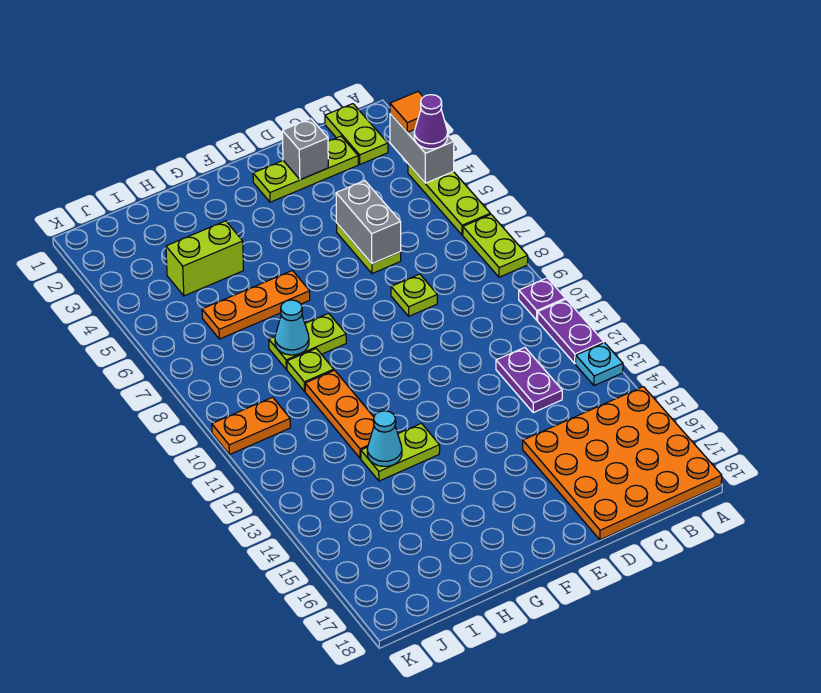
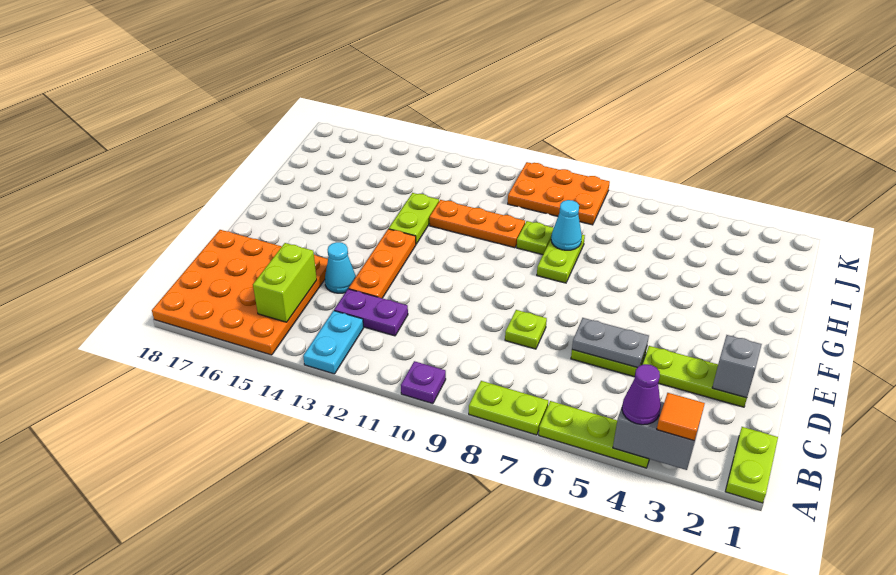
purple 1x2 plate [537,299,604,363] -> none
cyan 1x1 plate [576,343,623,386] -> cyan 1x2 plate [303,311,364,374]
lime 1x2 plate [325,104,388,164] -> lime 1x2 plate turned to [725,427,778,503]
lime 1x3 plate [253,136,358,202] -> lime 1x3 plate turned to [642,346,747,407]
grey 1x2 brick [336,181,401,264] -> grey 1x2 plate [572,318,649,368]
orange 1x3 plate [202,270,310,339] -> orange 1x3 plate moved to [349,229,416,298]
lime 1x2 brick [166,221,244,296] -> lime 1x2 brick moved to [253,243,317,322]
cyan 1x1 cone [367,411,402,466] -> cyan 1x1 cone moved to [325,242,356,293]
orange 1x2 plate [212,397,290,455] -> orange 2x3 plate [508,162,610,225]

